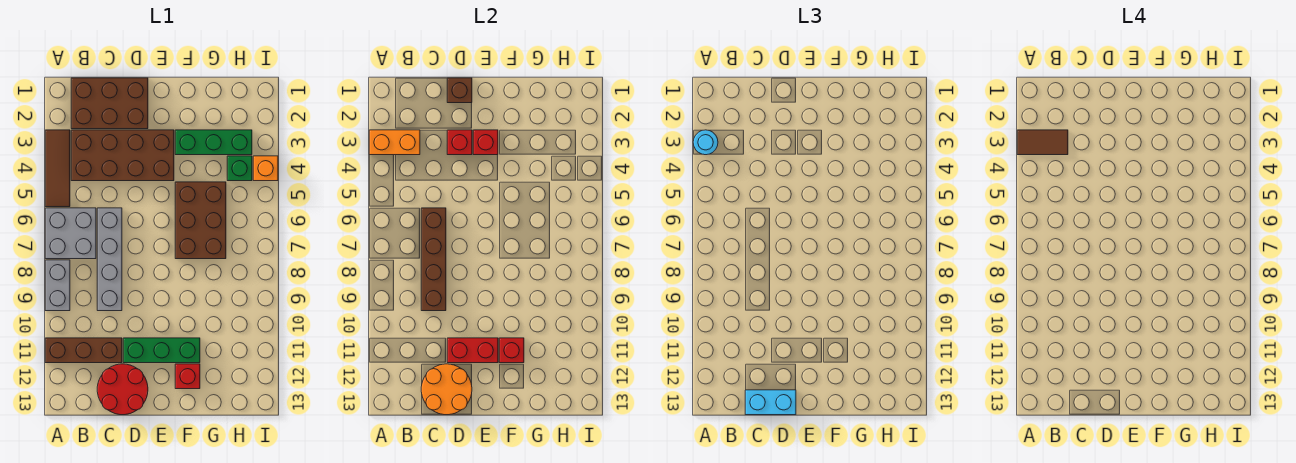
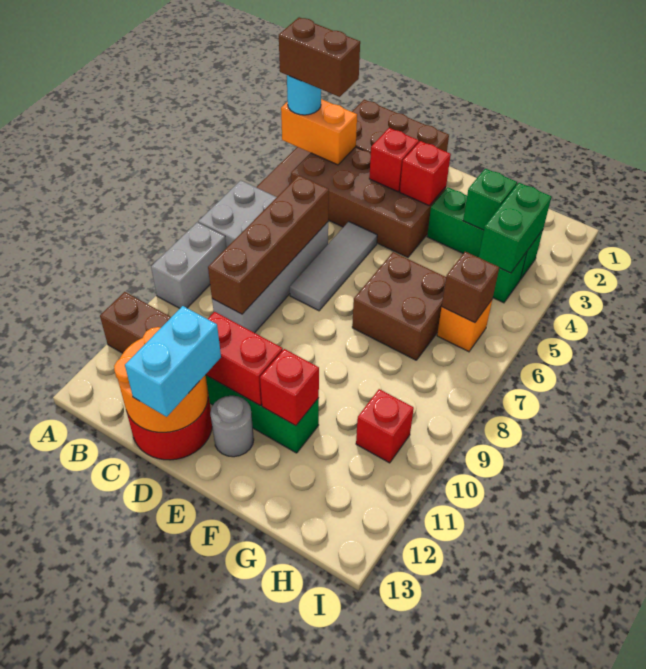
brown 1x2 tile [1017,130,1068,155] -> brown 1x2 brick [279,17,360,97]
cyan 1x2 brick [745,390,796,415] -> cyan 1x2 brick turned to [125,306,221,417]
brown 1x1 brick [447,78,472,103] -> brown 1x1 brick moved to [442,252,499,323]
none -> grey 1x3 tile [290,222,377,311]
none -> grey 1x1 round brick [210,396,254,457]
brown 2x3 brick [175,182,226,259] -> brown 2x2 brick [352,252,446,360]
red 1x1 brick [175,364,200,389] -> red 1x1 brick moved to [356,389,414,463]
none -> green 1x1 brick [463,168,517,230]
none -> green 1x2 brick [479,183,552,273]
orange 1x1 brick [253,156,278,181] -> orange 1x1 brick moved to [437,300,492,352]

